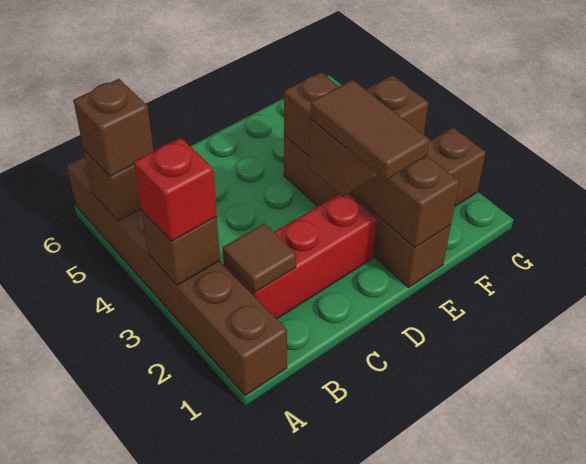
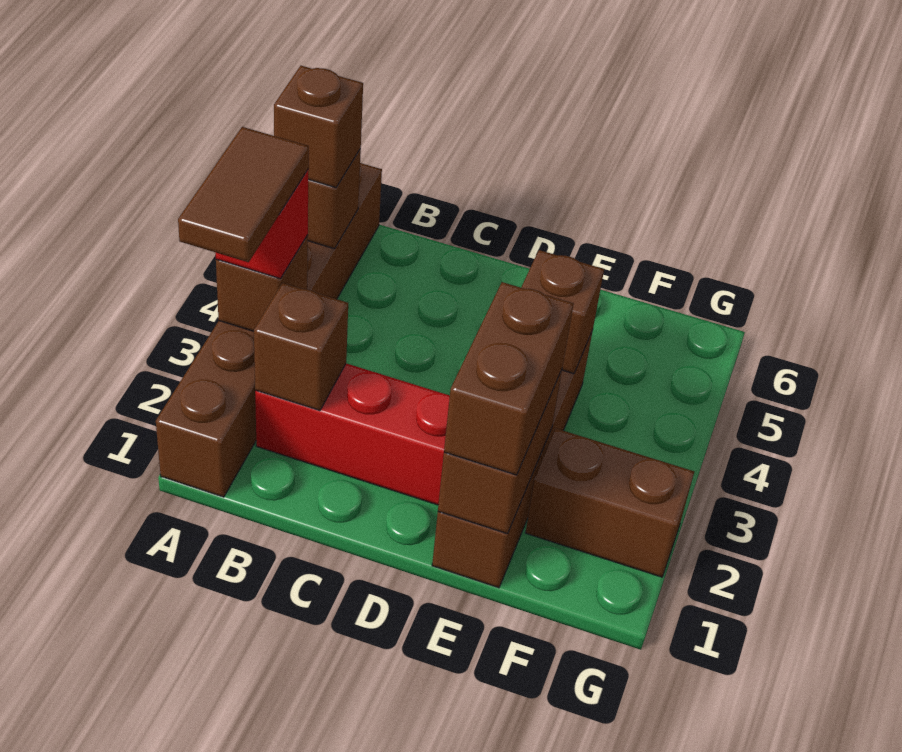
brown 1x1 tile [223,224,296,293] -> brown 1x1 brick [254,283,348,411]
brown 1x2 tile [310,80,430,180] -> brown 1x2 tile moved to [178,127,309,262]
brown 1x2 brick [309,75,428,197] -> brown 1x2 brick turned to [444,282,574,475]

